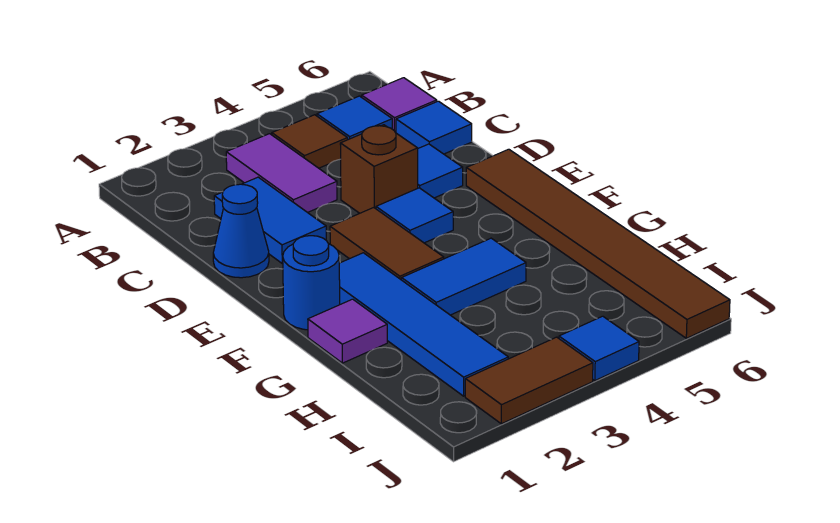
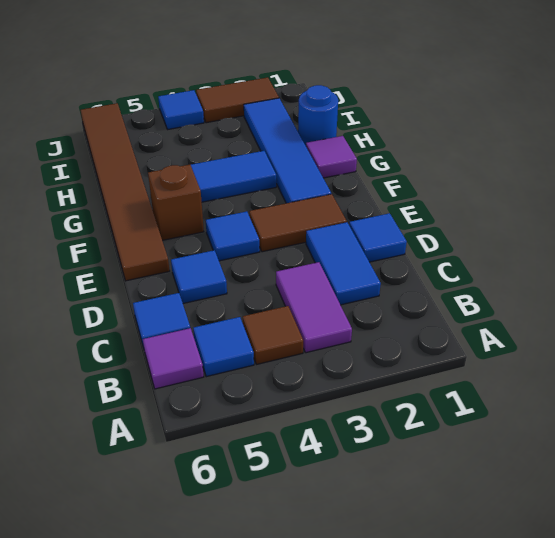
blue 1x1 cone [213,184,269,278] -> blue 1x1 tile [349,213,407,262]
brown 1x1 brick [340,125,418,213] -> brown 1x1 brick moved to [148,165,204,240]
brown 1x2 tile [330,208,444,280] -> brown 1x2 tile turned to [249,194,347,252]
blue 1x1 round brick [283,236,340,330] -> blue 1x1 round brick moved to [298,85,338,146]

